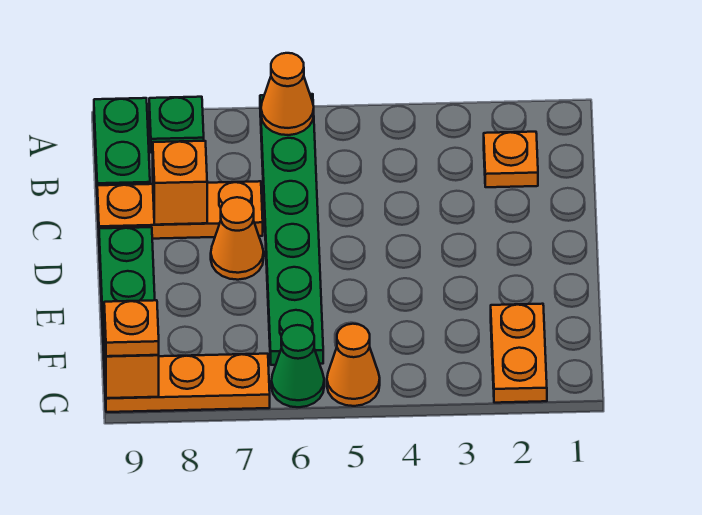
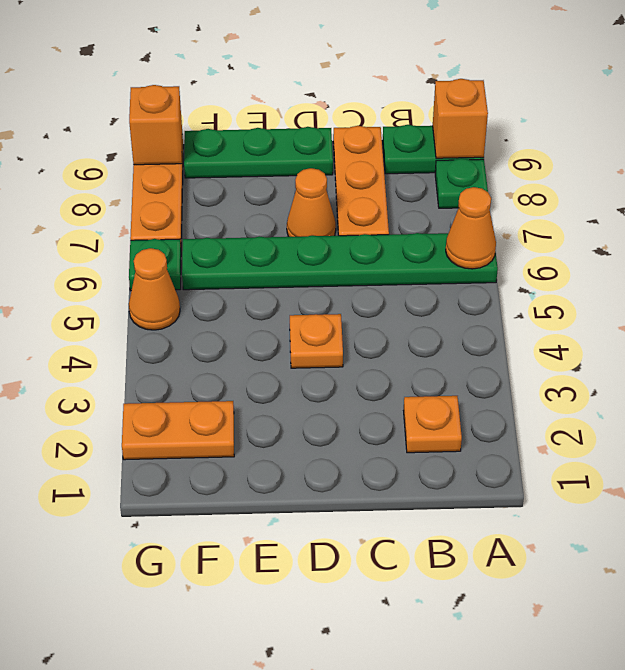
orange 1x1 brick [153,141,207,225] -> orange 1x1 brick moved to [433,79,488,158]
green 1x1 cone [271,325,324,407] -> green 1x1 plate [129,239,181,291]
orange 1x1 plate [104,300,159,356] -> orange 1x1 plate moved to [290,314,343,368]

